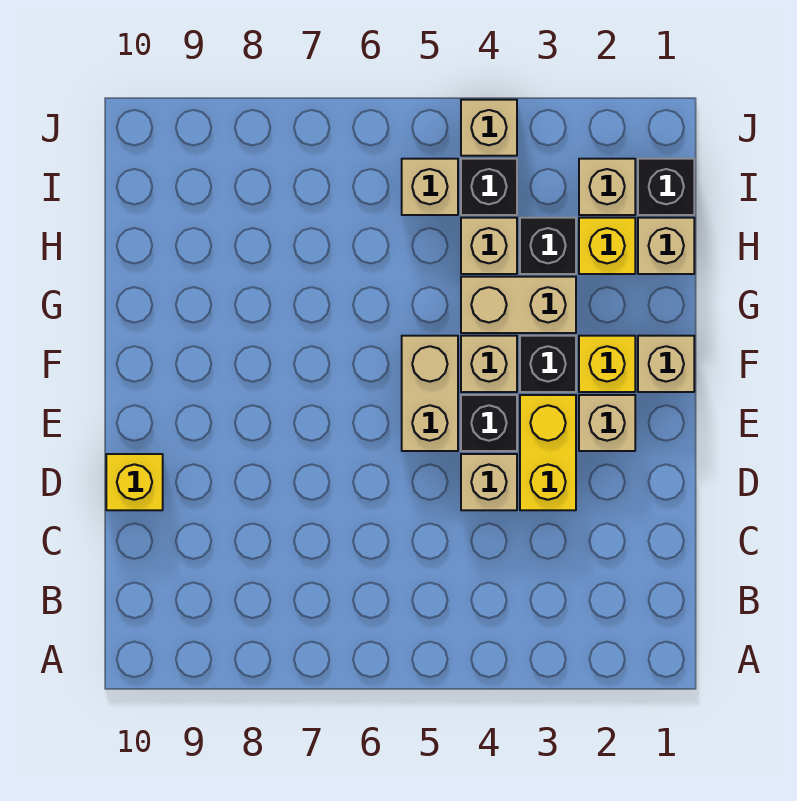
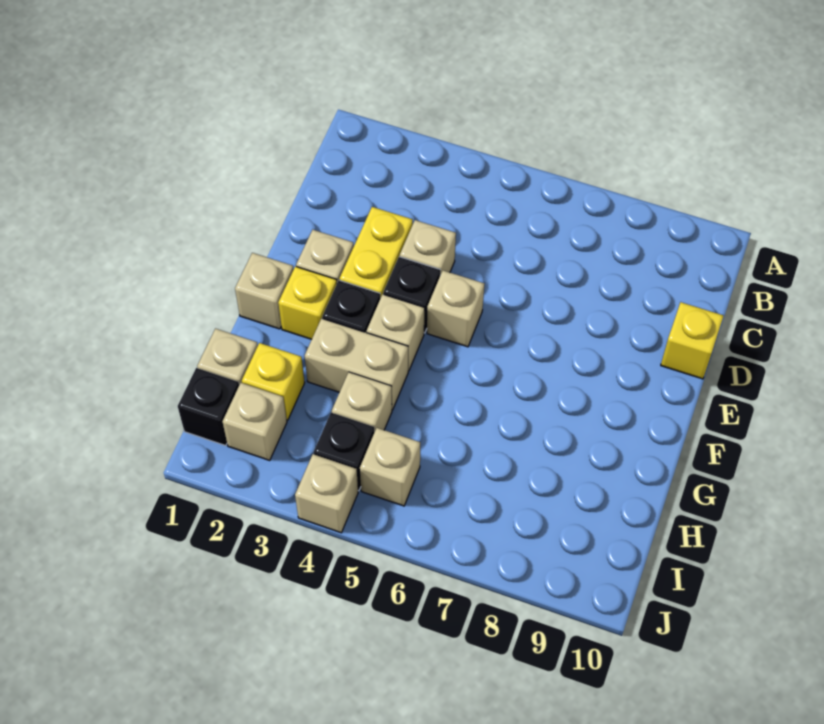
tan 1x2 brick [402,336,458,451] -> tan 1x1 brick [427,271,485,347]
black 1x1 brick [520,218,576,274] -> none

